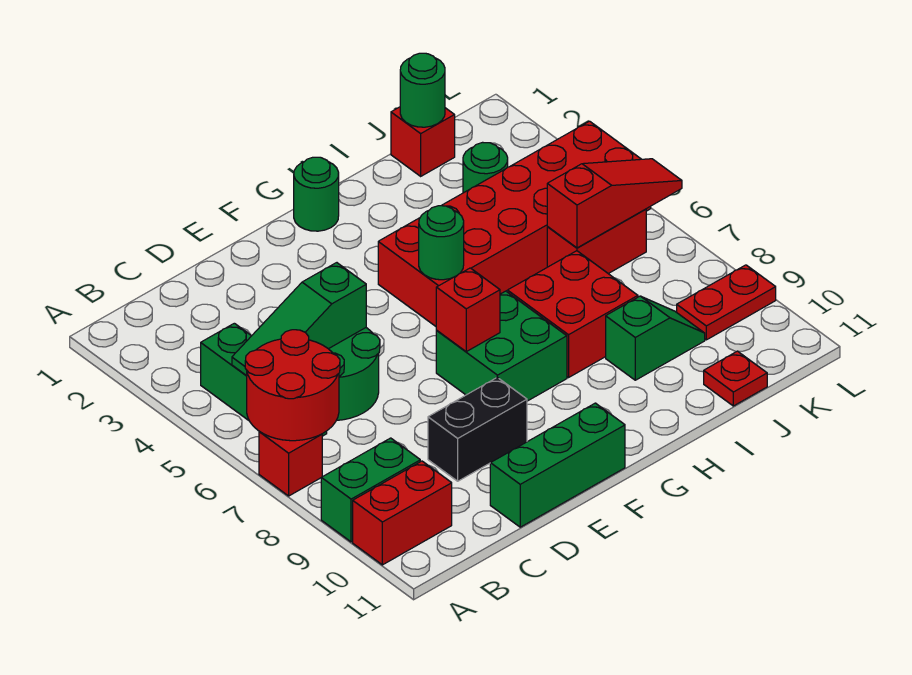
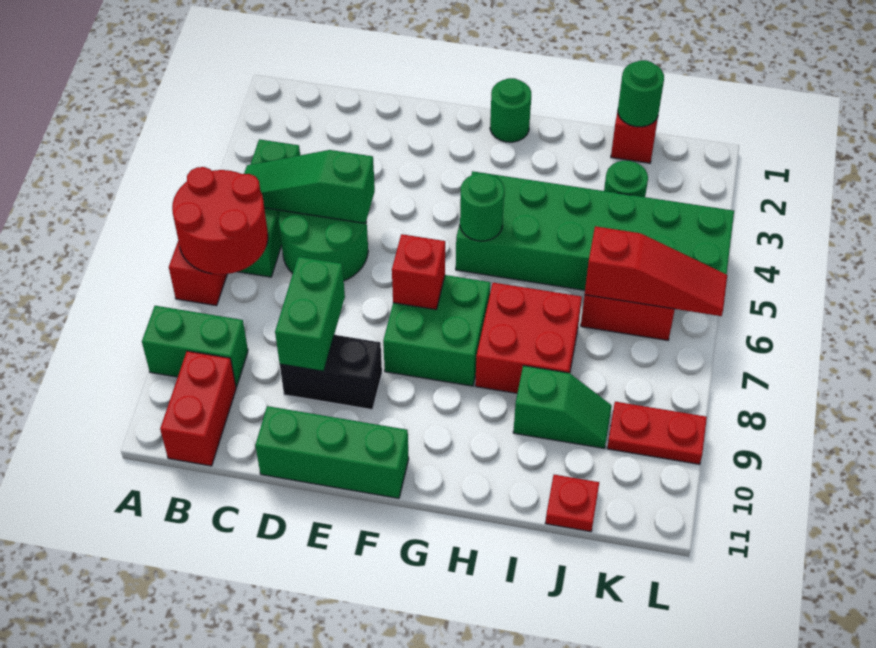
red 1x2 brick [353,461,452,565] -> red 1x2 brick turned to [160,351,236,466]
none -> green 1x2 brick [275,257,345,371]
red 2x6 brick [378,121,651,326] -> green 2x6 brick [456,171,734,290]

